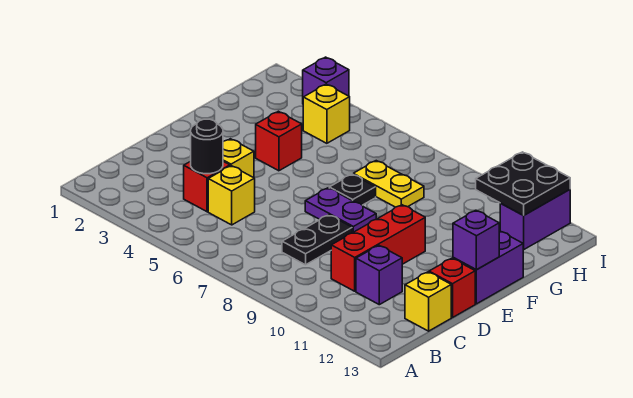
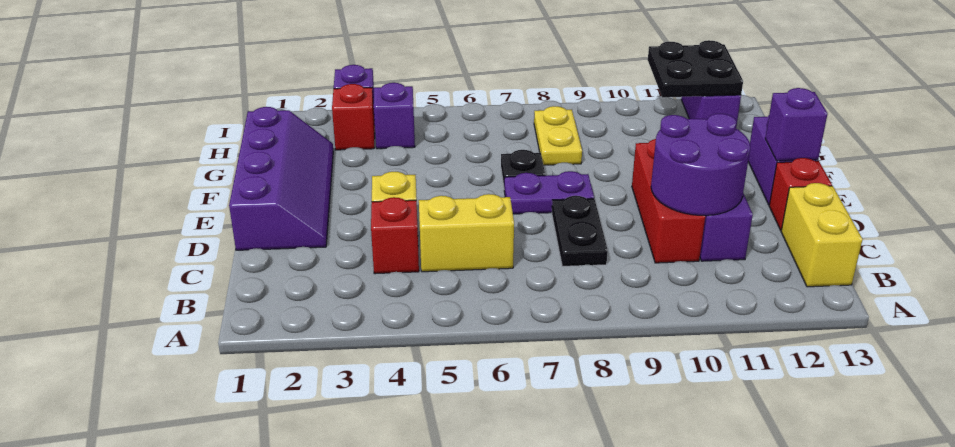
black 1x1 round brick [191,119,223,174] -> none
yellow 1x1 brick [208,166,255,225] -> yellow 1x2 brick [419,194,514,272]
none -> purple 2x2 round brick [651,114,750,216]
yellow 1x1 brick [405,272,451,331] -> yellow 1x2 brick [781,183,863,287]
none -> purple 2x4 slope [229,107,333,250]
red 1x1 brick [256,111,302,171] -> red 1x1 brick moved to [332,84,375,150]
yellow 1x2 plate [353,161,424,207] -> yellow 1x2 plate turned to [534,106,582,165]
yellow 1x1 brick [303,84,350,143] -> purple 1x1 brick [373,83,415,149]

